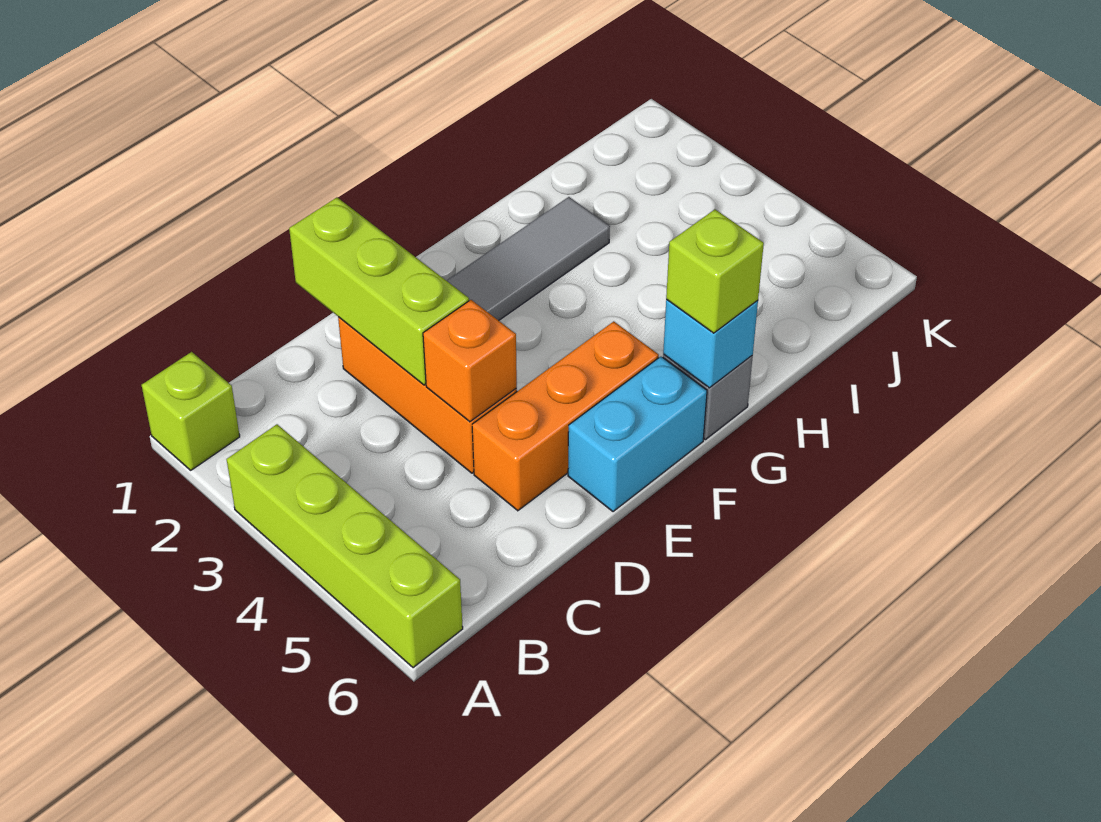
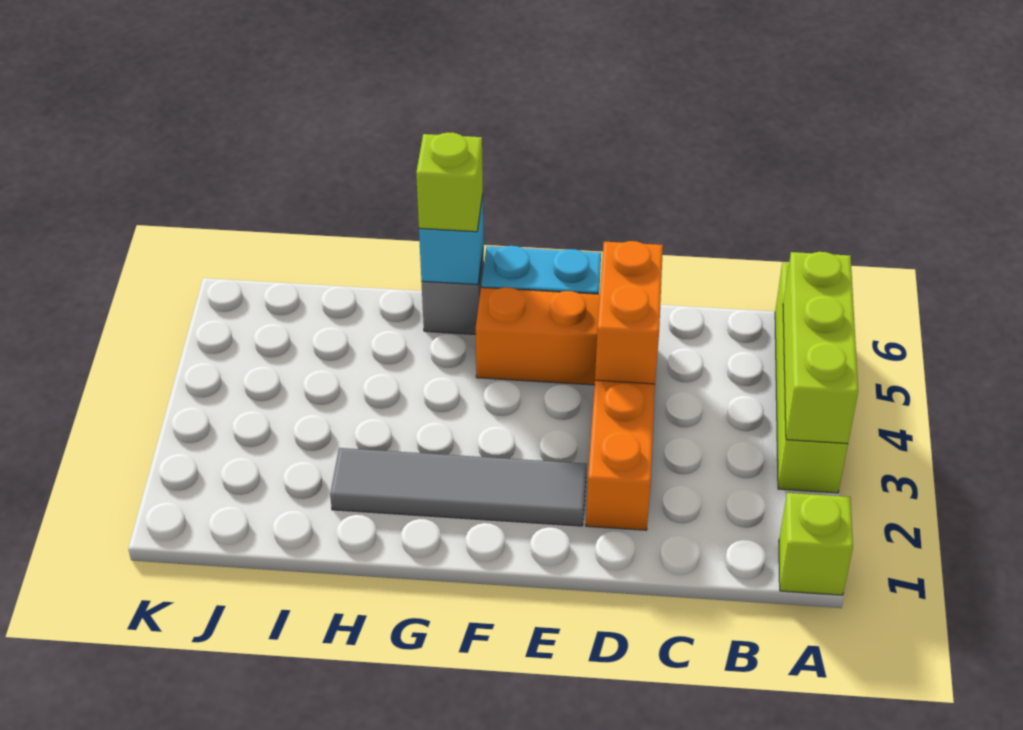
lime 1x3 brick [289,197,469,385] -> lime 1x3 brick moved to [783,252,858,444]
orange 1x1 brick [423,300,517,422] -> orange 1x2 brick [595,241,663,384]

